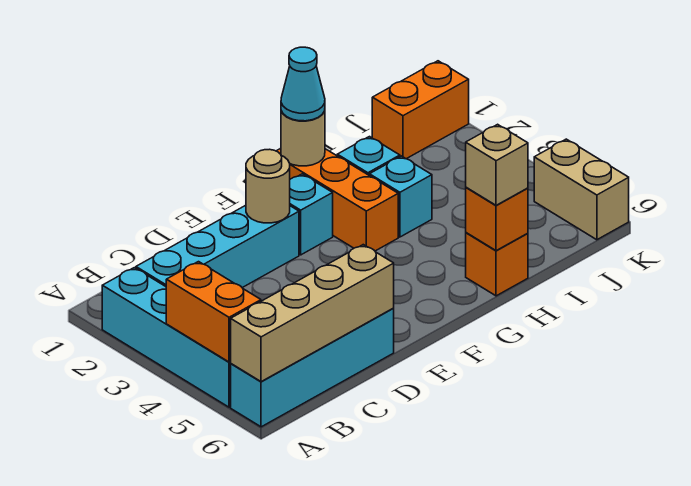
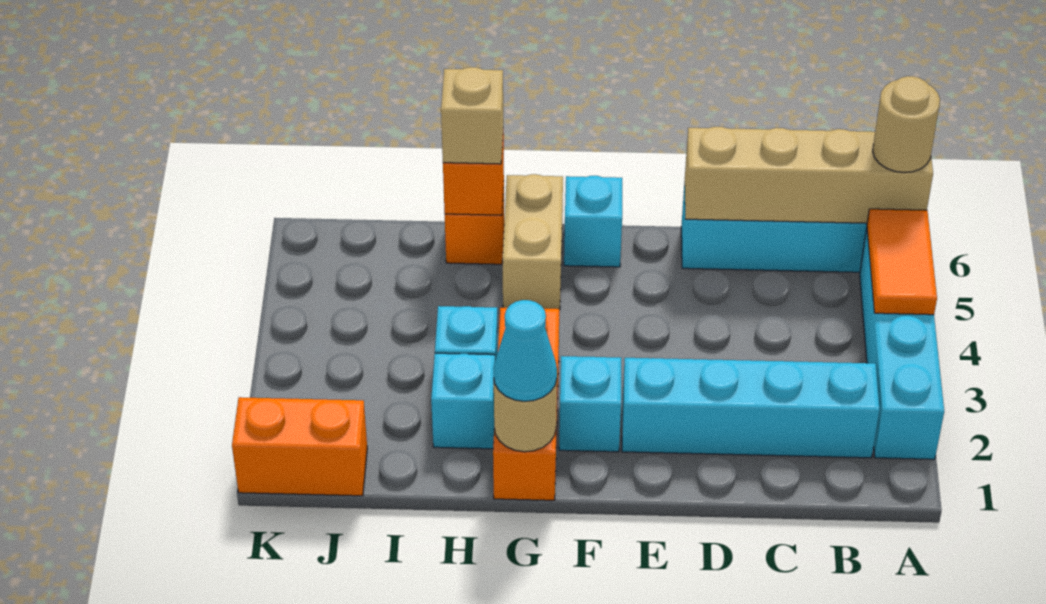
orange 1x2 brick [166,262,261,362] -> orange 1x2 tile [867,209,937,315]
tan 1x1 round brick [246,149,290,223] -> tan 1x1 round brick moved to [873,76,940,172]
none -> cyan 1x1 brick [564,176,622,267]
tan 1x2 brick [534,139,629,240] -> tan 1x2 brick moved to [503,174,563,310]

